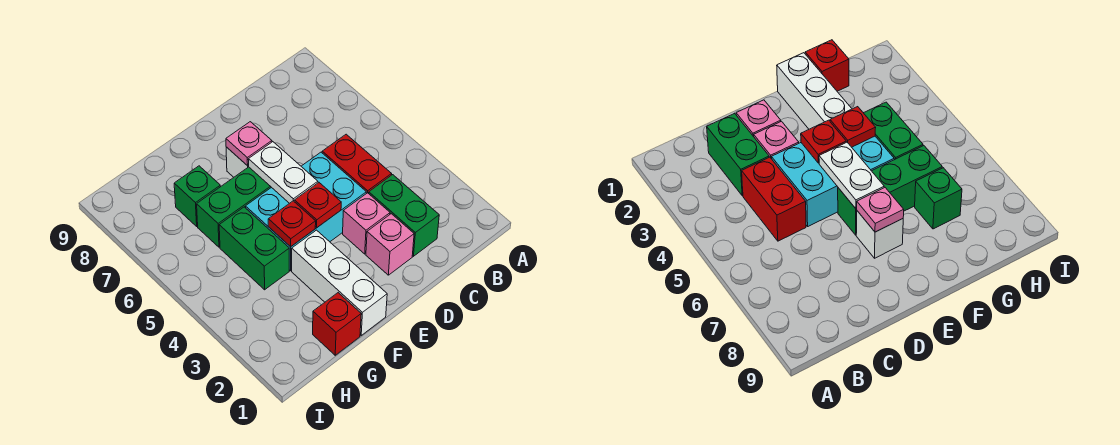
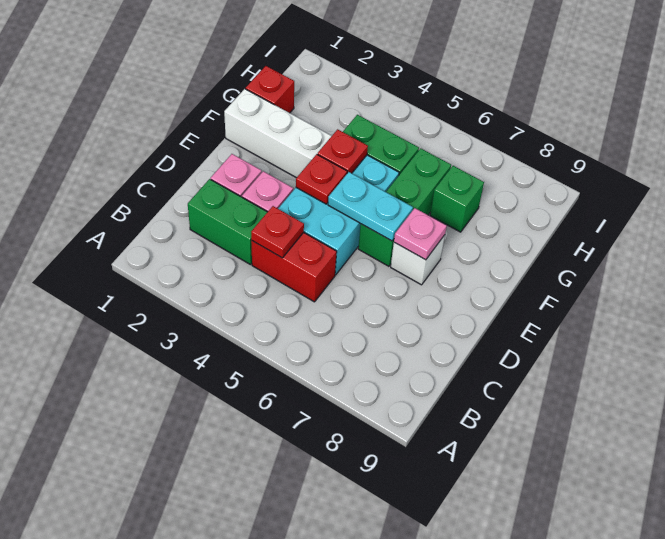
none -> red 1x1 plate [251,206,304,258]
white 1x2 plate [248,142,318,203] -> cyan 1x2 plate [328,172,413,241]

